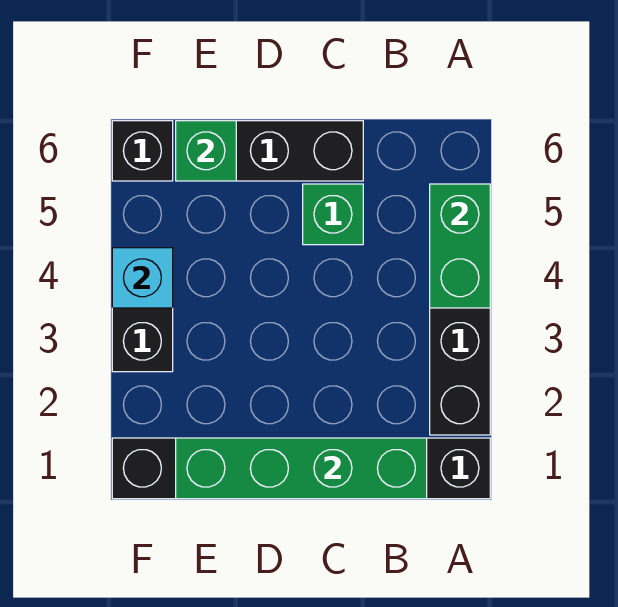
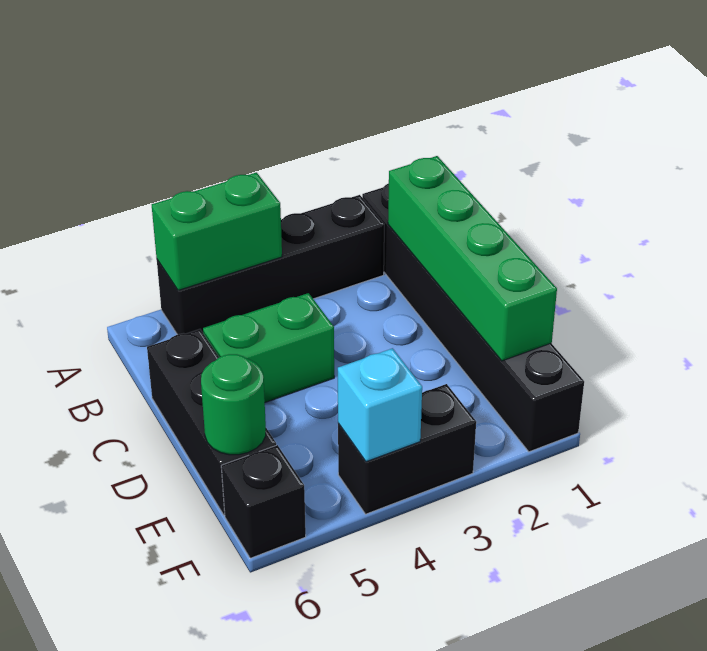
green 1x1 brick [303,184,363,245] -> green 1x2 brick [203,293,334,402]
green 1x1 brick [176,121,236,181] -> green 1x1 round brick [201,354,266,455]

